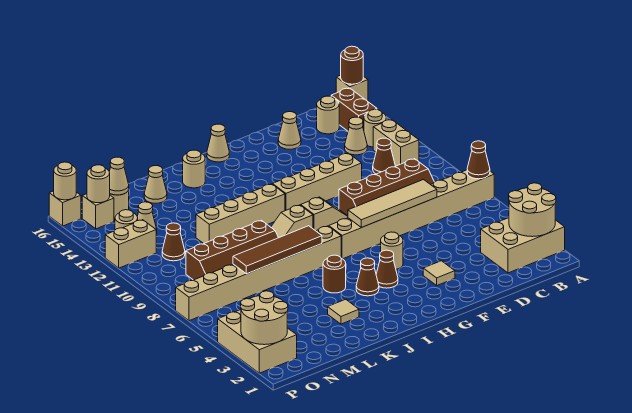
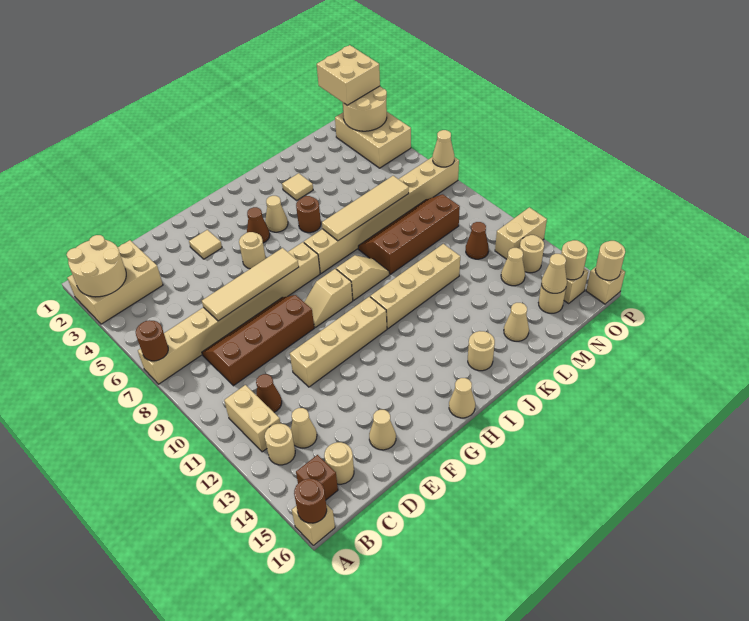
brown 1x1 cone [467,141,490,179] -> brown 1x1 round brick [136,321,168,361]
brown 1x2 brick [331,88,377,131] -> brown 1x1 brick [296,455,338,500]
brown 1x1 cone [356,258,379,296] -> tan 1x1 cone [265,196,288,232]
brown 1x4 tile [233,226,322,274] -> tan 1x4 tile [322,176,409,241]
none -> tan 2x2 brick [317,45,380,105]
none -> tan 1x1 cone [433,130,454,167]

